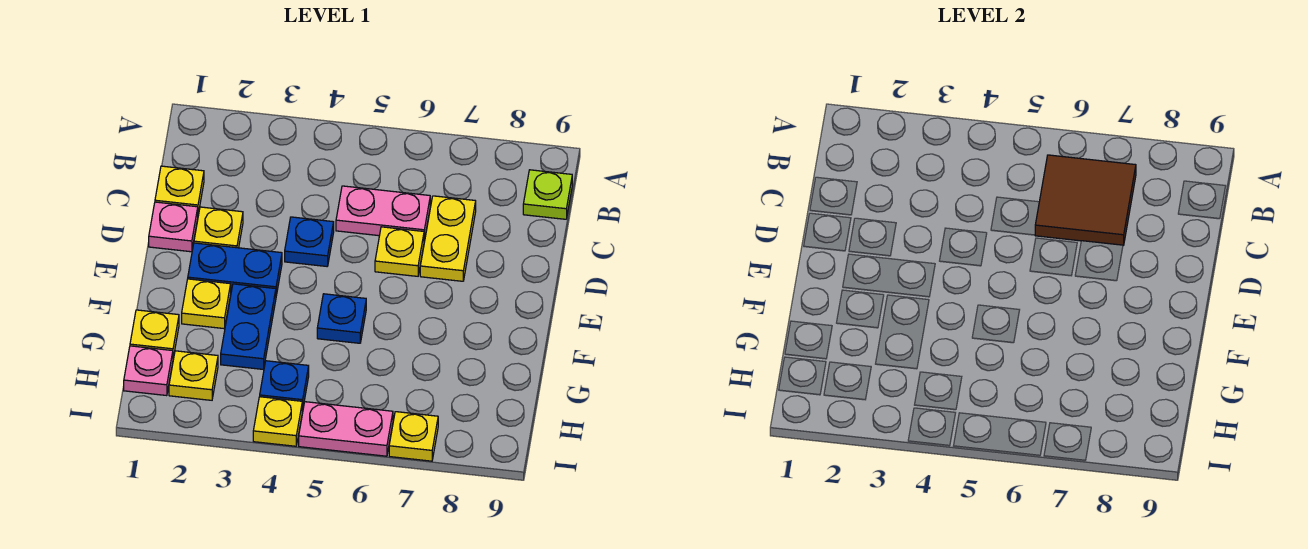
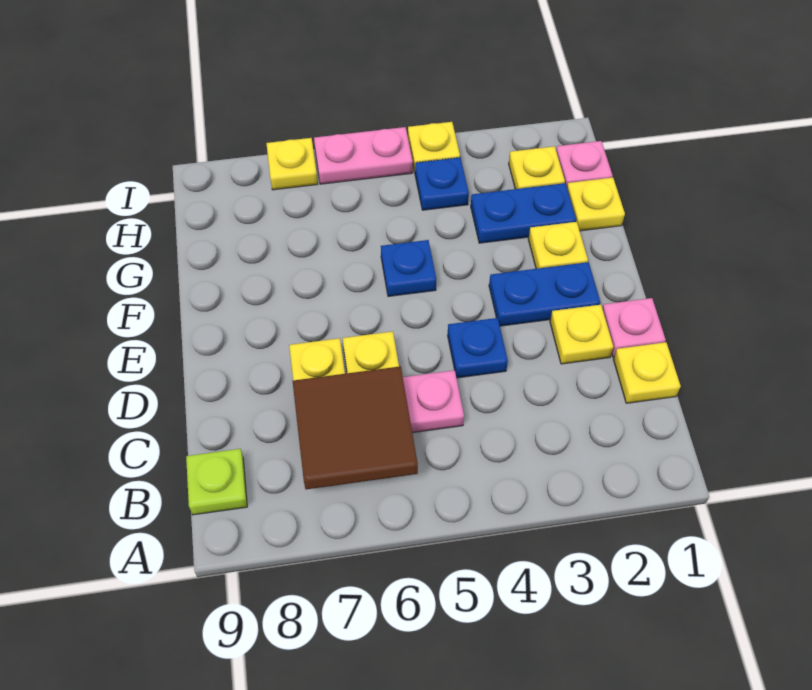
blue 1x2 plate [221,284,276,369] -> blue 1x2 plate turned to [471,183,576,243]

